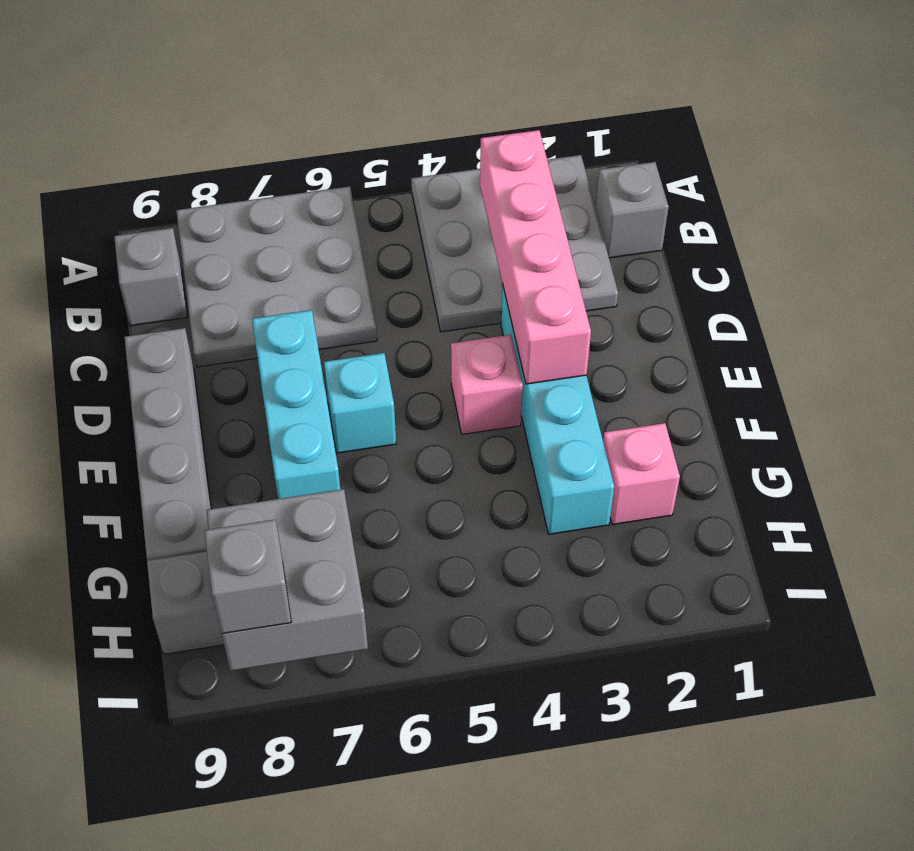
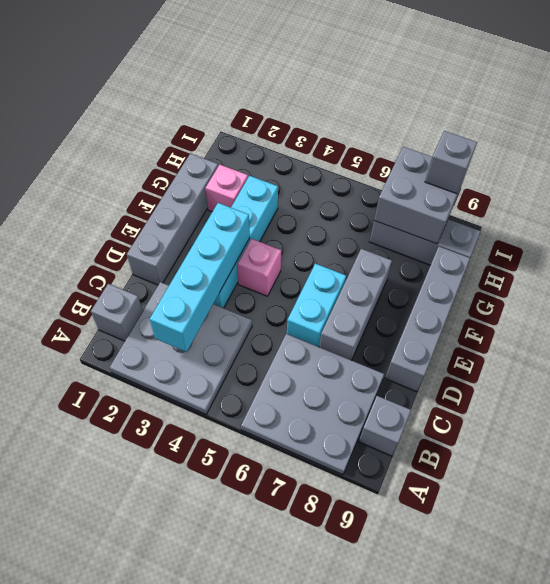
pink 1x4 brick [480,130,591,384] -> cyan 1x4 brick [150,203,250,352]
none -> grey 1x4 brick [127,154,218,285]
cyan 1x3 brick [252,310,340,499] -> grey 1x3 brick [319,249,392,360]
cyan 1x1 brick [324,353,396,453] -> cyan 1x2 brick [287,263,346,347]

